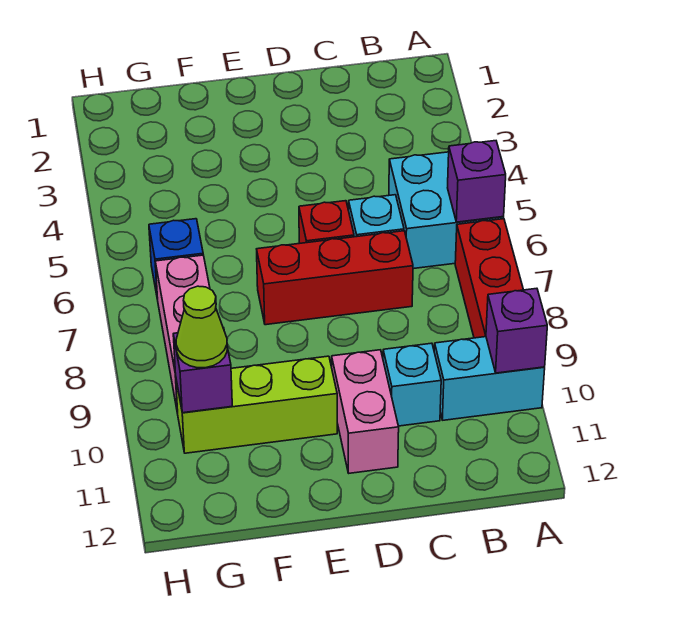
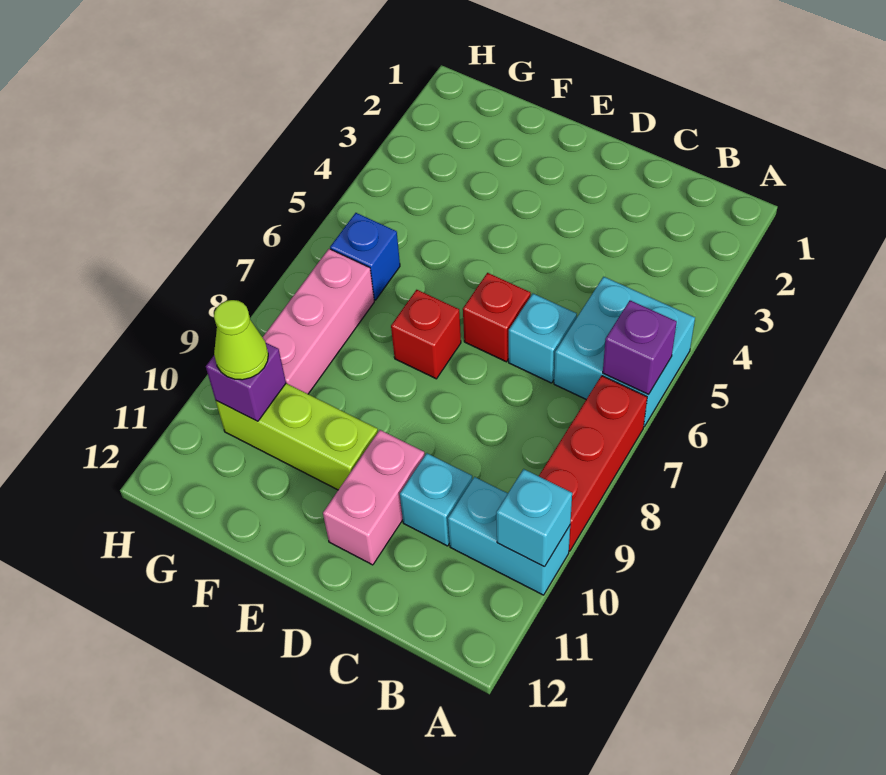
purple 1x1 brick [486,288,547,373] -> cyan 1x1 brick [496,469,572,567]
red 1x3 brick [257,231,413,325] -> red 1x1 brick [391,290,461,379]

